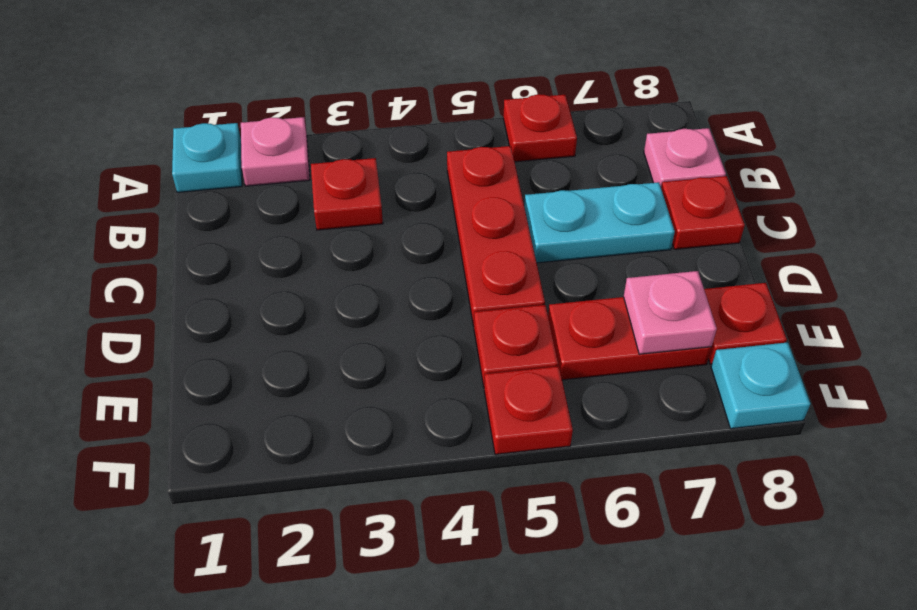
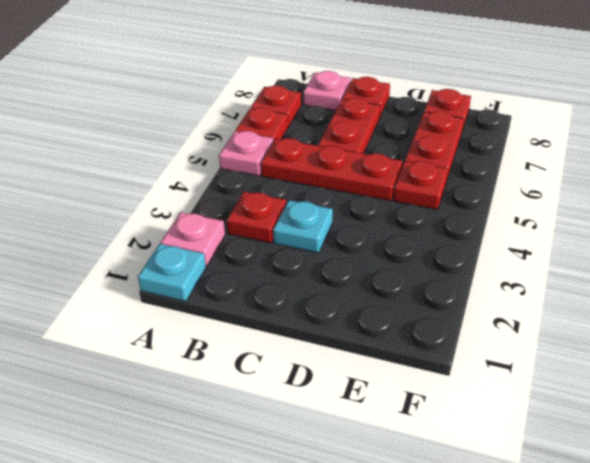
cyan 1x2 plate [524,182,675,263] -> red 1x2 plate [318,98,380,154]
pink 1x1 plate [624,271,717,354] -> pink 1x1 plate moved to [219,131,274,176]
red 1x1 plate [484,366,573,454] -> red 1x1 plate moved to [251,86,301,127]
cyan 1x1 plate [711,342,811,429] -> cyan 1x1 plate moved to [273,200,333,253]

